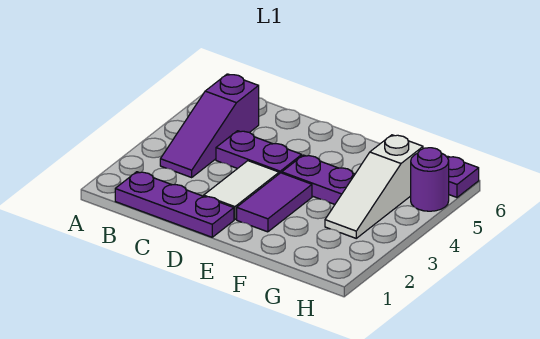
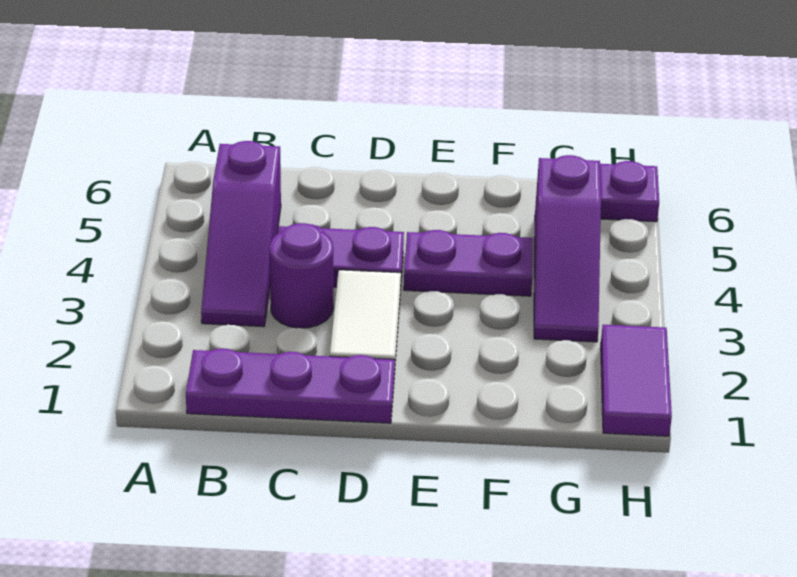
purple 1x2 tile [237,173,312,232] -> purple 1x2 tile moved to [601,325,672,436]
white 1x3 slope [325,135,423,238] -> purple 1x3 slope [534,155,601,342]
purple 1x1 round brick [411,148,449,211] -> purple 1x1 round brick moved to [270,223,334,328]

